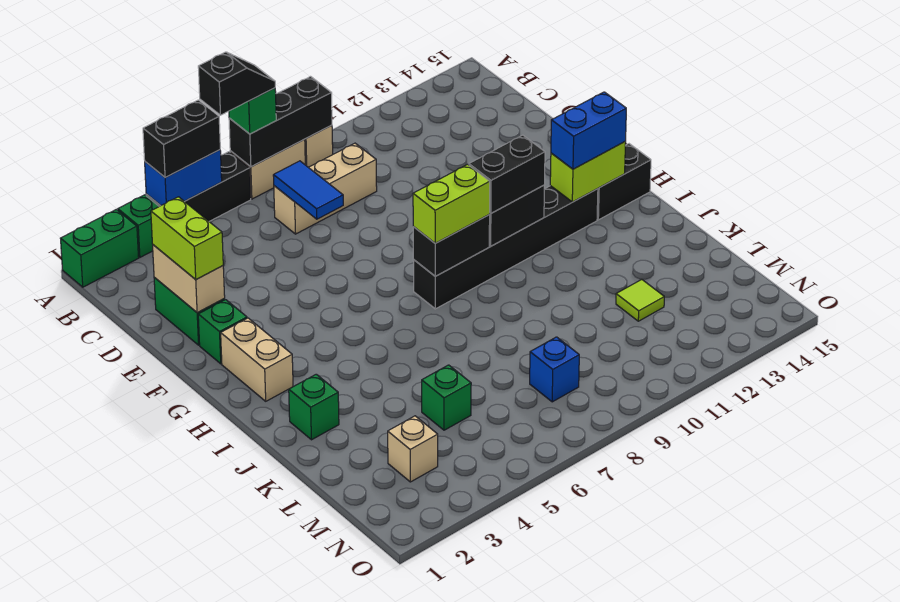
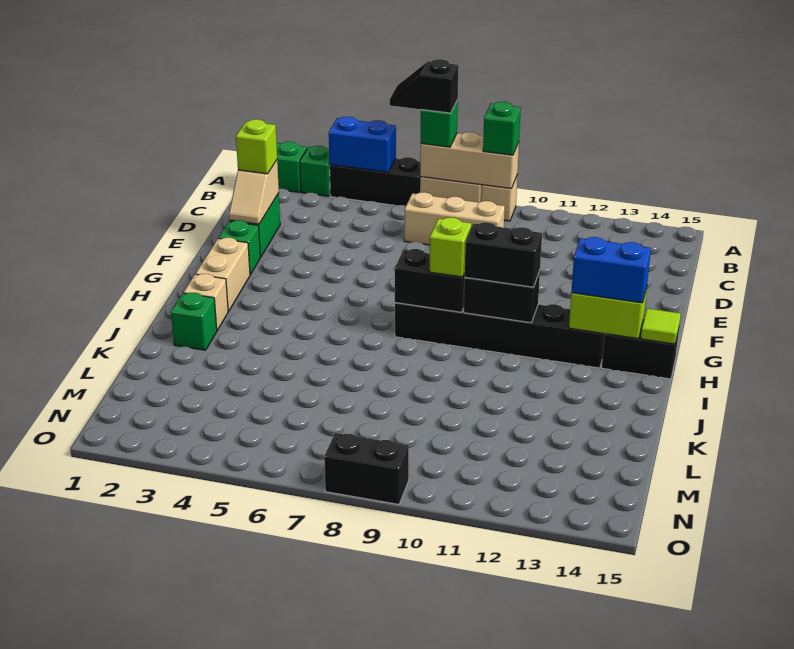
black 1x2 brick [143,100,220,178] -> black 1x2 brick moved to [324,433,409,504]
black 1x2 slope [198,52,275,115] -> black 1x2 slope turned to [390,59,459,113]
black 1x3 brick [229,77,332,167] -> tan 1x3 brick [420,132,519,189]
blue 1x2 tile [273,161,343,219] -> none
tan 1x2 brick [153,245,225,313] -> tan 1x2 slope [229,160,279,224]
lime 1x2 brick [151,197,223,279] -> lime 1x1 brick [236,119,277,174]
lime 1x2 brick [413,164,490,243] -> lime 1x1 brick [430,218,471,277]
green 1x1 brick [422,365,471,430] -> green 1x1 brick moved to [483,102,521,155]
lime 1x1 tile [616,279,664,321] -> lime 1x1 tile moved to [641,309,681,344]
tan 1x1 brick [388,416,438,482] -> tan 1x1 brick moved to [183,274,228,330]
blue 1x1 brick [530,337,579,402] -> none

